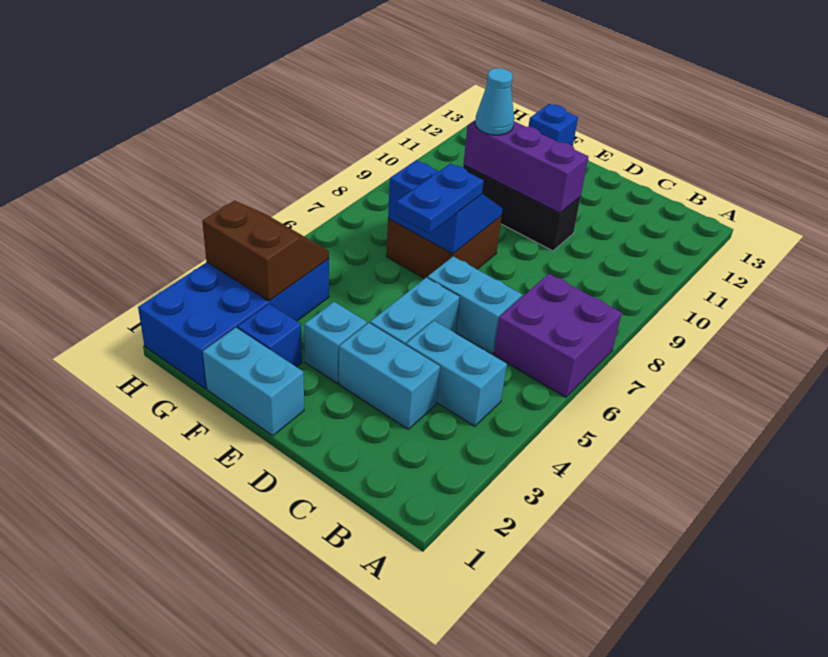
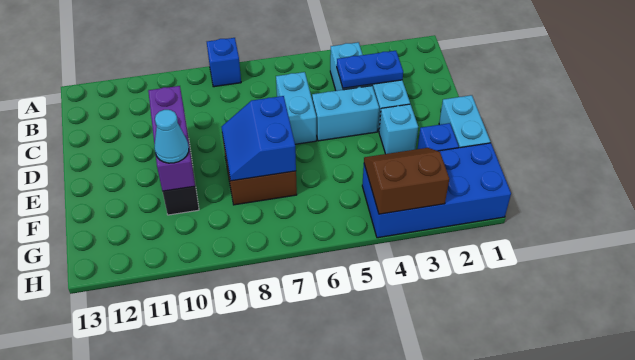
purple 2x2 brick [494,274,622,397] -> none
blue 1x2 plate [396,164,484,233] -> blue 1x2 plate moved to [337,51,403,88]
blue 1x1 brick [529,104,578,146] -> blue 1x1 brick moved to [207,38,241,87]
brown 2x2 slope [202,201,329,301] -> brown 2x2 slope turned to [364,148,449,214]

